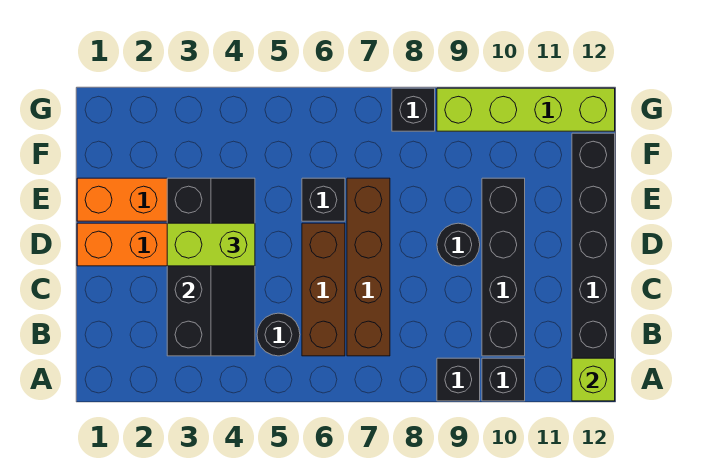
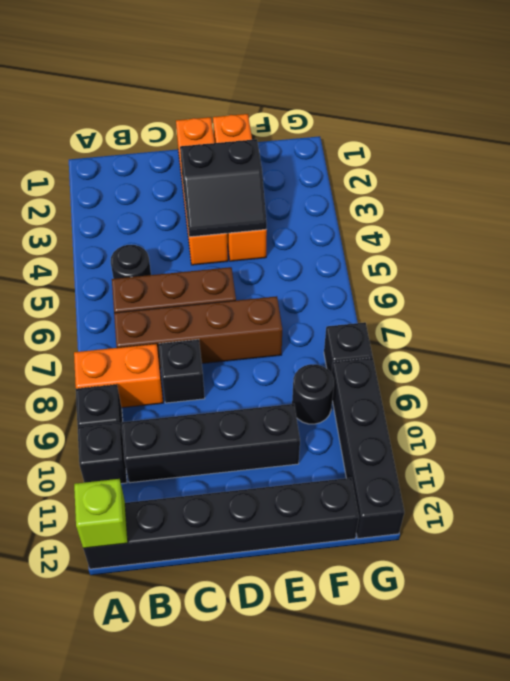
none -> orange 1x2 brick [74,344,163,408]
black 2x4 slope [167,178,255,356] -> black 2x2 slope [180,139,267,237]
lime 1x2 brick [167,223,255,266] -> none
black 1x1 round brick [437,223,480,266] -> black 1x1 round brick moved to [292,364,334,424]
black 1x1 brick [302,178,345,221] -> black 1x1 brick moved to [159,339,205,403]
lime 1x4 brick [437,88,615,131] -> black 1x4 brick [332,358,404,539]

